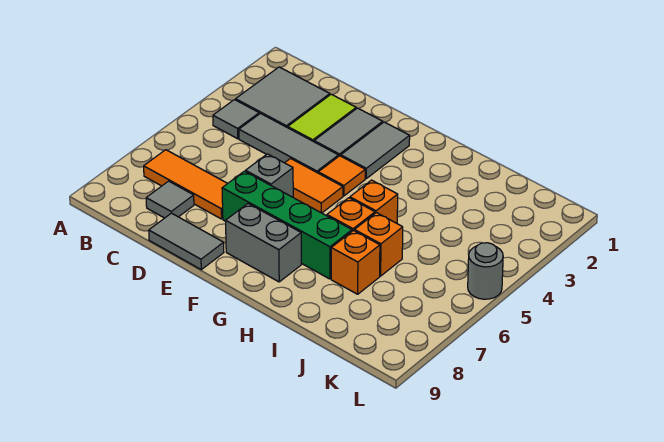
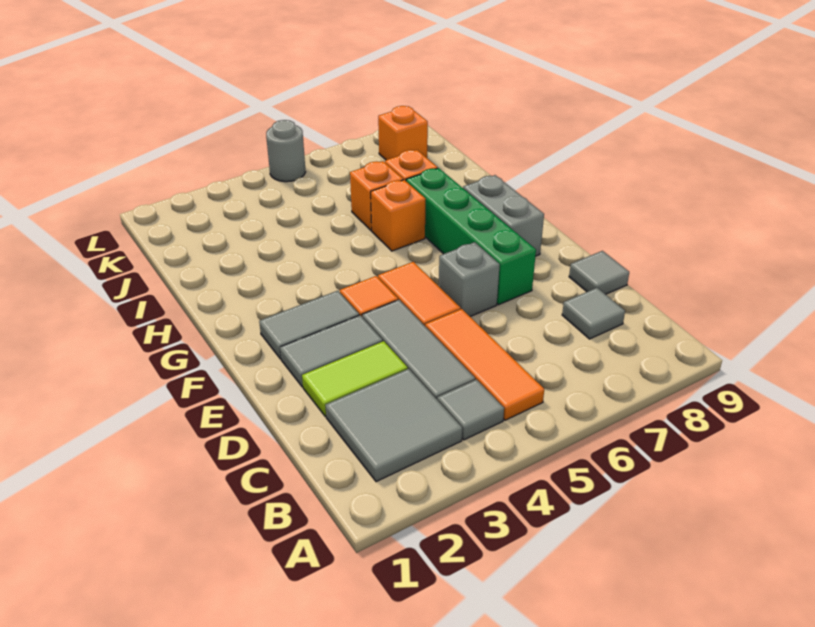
orange 1x3 tile [144,150,228,219] -> orange 1x3 tile moved to [425,309,544,420]
grey 1x2 tile [149,213,224,269] -> grey 1x1 tile [569,251,629,294]
orange 1x1 brick [350,180,398,223] -> orange 1x1 brick moved to [378,106,428,160]

